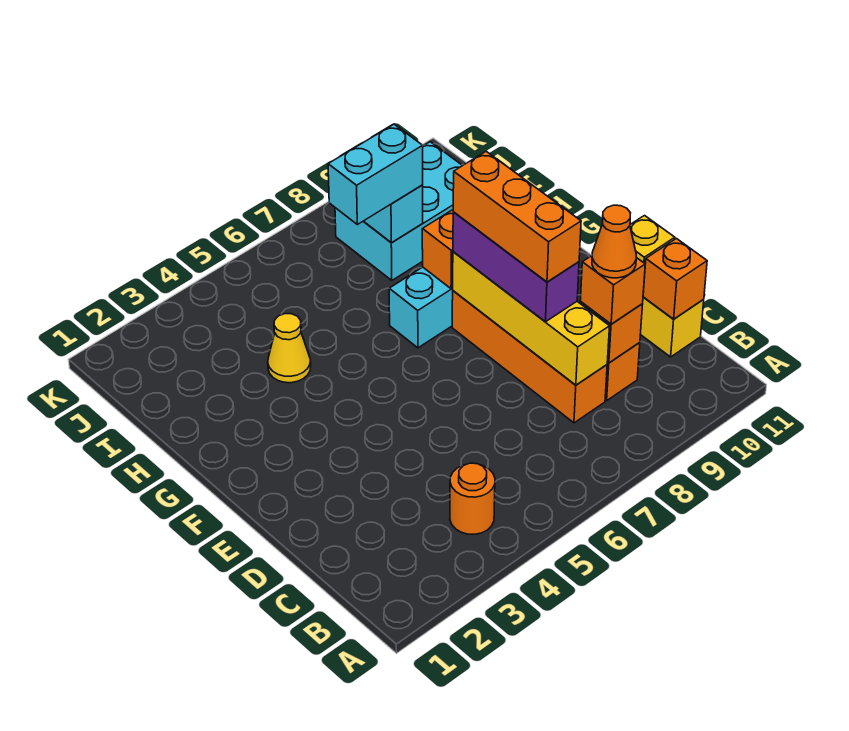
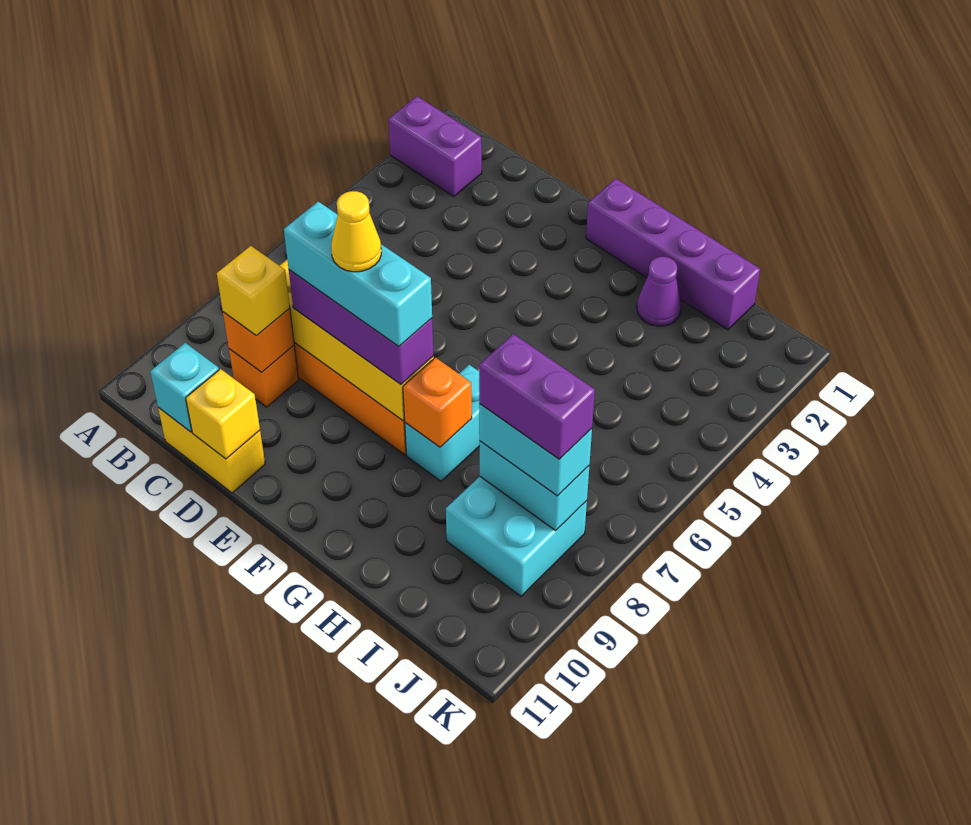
none -> purple 1x2 brick [388,96,482,197]
orange 1x1 round brick [450,463,495,534] -> none
orange 1x1 brick [580,256,645,324] -> yellow 1x1 brick [217,246,290,336]
orange 1x1 cone [592,205,636,278] -> none
orange 1x1 brick [643,239,707,319] -> cyan 1x1 brick [150,343,219,432]
orange 1x3 brick [453,151,581,282] -> cyan 1x3 brick [284,202,432,347]
none -> purple 1x4 brick [586,179,760,330]
none -> purple 1x1 cone [637,257,681,326]
yellow 1x1 cone [268,314,311,383] -> yellow 1x1 cone moved to [331,191,381,272]
cyan 1x2 brick [328,124,423,224] -> cyan 1x2 brick turned to [479,404,592,496]
cyan 2x3 brick [335,142,462,280] -> cyan 2x2 brick [446,477,587,596]
none -> purple 1x2 brick [479,334,595,459]

